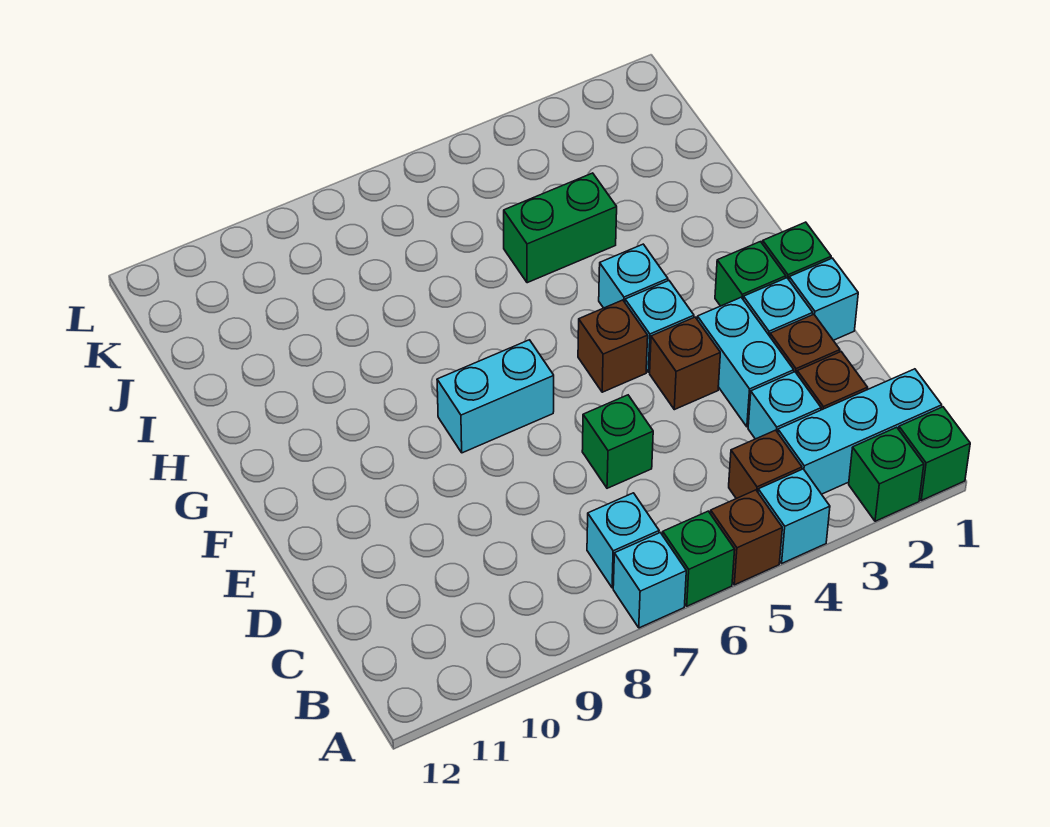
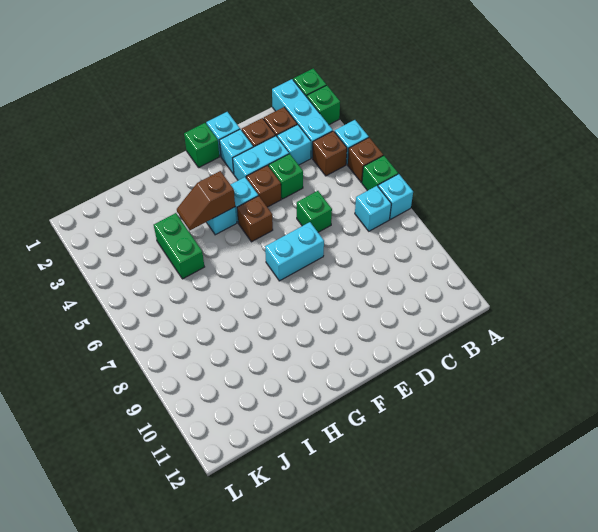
green 1x1 brick [715,242,786,306] -> green 1x1 brick moved to [269,154,303,199]
cyan 1x2 brick [437,340,554,453] -> cyan 1x2 brick turned to [265,222,324,281]
none -> brown 1x2 slope [177,171,235,230]

